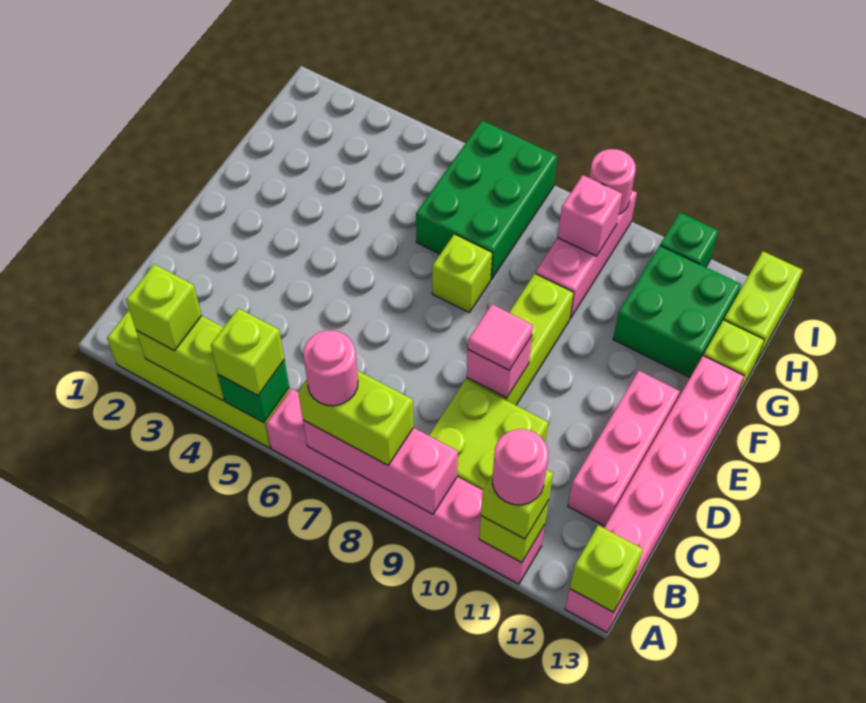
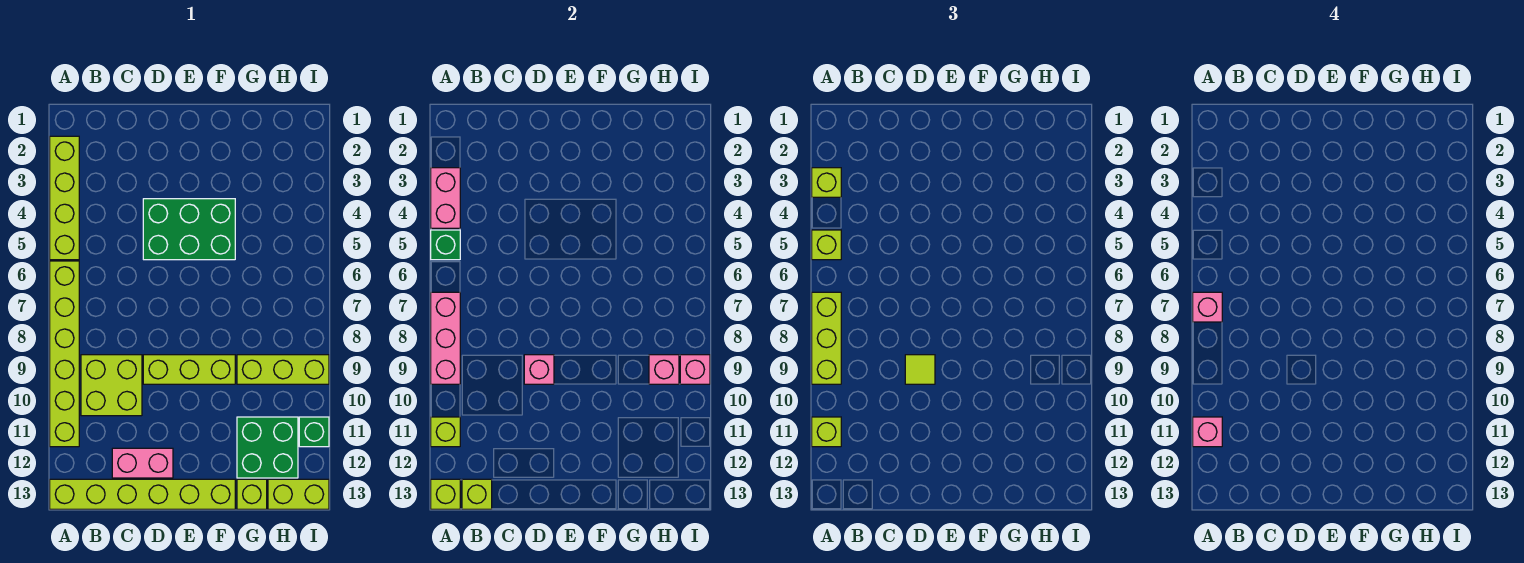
lime 1x2 brick [136,316,224,400] -> pink 1x2 brick [431,168,460,228]
pink 1x6 brick [266,389,545,584] -> lime 1x6 brick [50,261,79,447]
lime 1x2 brick [298,370,414,465] -> lime 1x3 brick [812,292,841,384]
pink 1x1 round brick [303,330,358,406] -> pink 1x1 brick [1193,292,1222,322]
pink 1x1 round brick [492,429,548,505] -> pink 1x1 brick [1193,417,1222,447]
pink 1x6 brick [565,356,744,632] -> lime 1x6 brick [50,479,235,509]
pink 1x3 brick [568,371,680,526] -> pink 1x2 brick [112,448,173,478]
pink 1x1 tile [468,304,533,370] -> lime 1x1 tile [905,355,935,384]
lime 1x1 brick [432,234,492,312] -> lime 1x1 brick moved to [462,479,492,509]
green 2x3 brick [416,121,557,279] -> green 2x3 brick moved to [143,199,235,260]
pink 1x3 brick [536,190,637,318] -> lime 1x3 brick [237,355,329,384]
pink 1x1 round brick [590,149,636,215] -> pink 1x1 brick [680,355,710,384]

